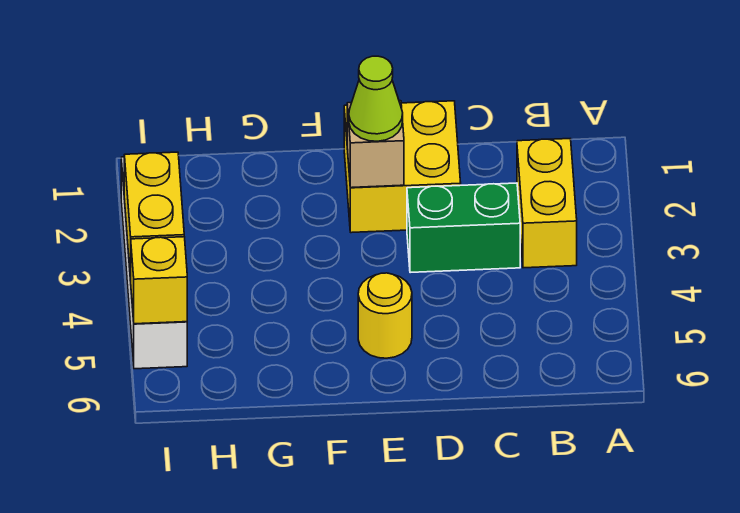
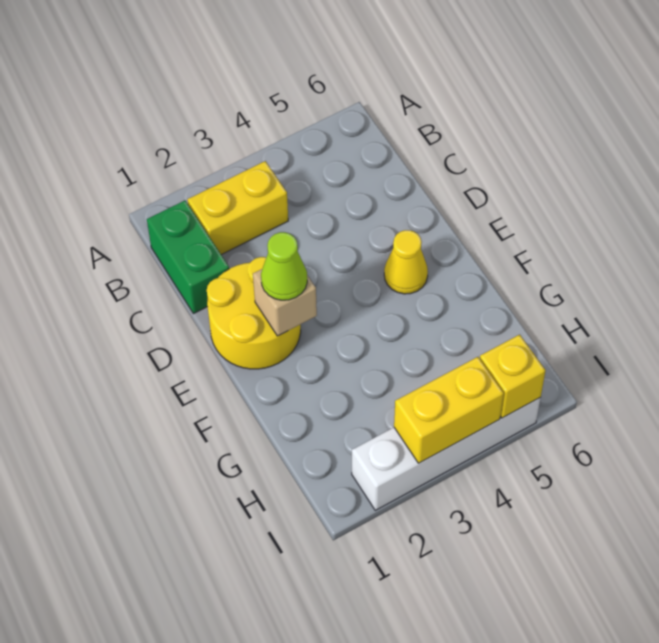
green 1x2 brick [407,183,520,273] -> green 1x2 brick moved to [147,201,229,314]
yellow 2x2 brick [344,101,461,233] -> yellow 2x2 round brick [207,257,301,369]
yellow 1x1 round brick [358,273,412,358] -> yellow 1x1 cone [384,230,428,294]

